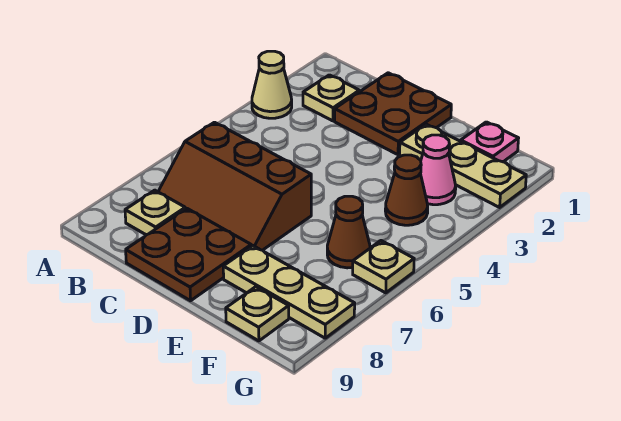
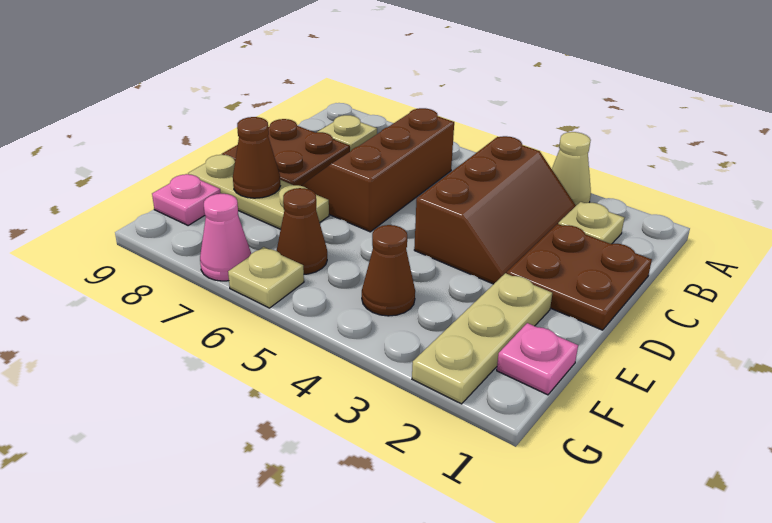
none -> brown 2x3 slope [414,136,576,284]
tan 1x3 plate [223,246,355,338] -> tan 1x3 plate turned to [188,155,329,229]
none -> brown 1x1 cone [233,117,280,198]
pink 1x1 cone [420,135,456,205] -> pink 1x1 cone moved to [200,194,251,281]
tan 1x1 plate [226,287,289,341] -> pink 1x1 plate [152,174,221,226]

